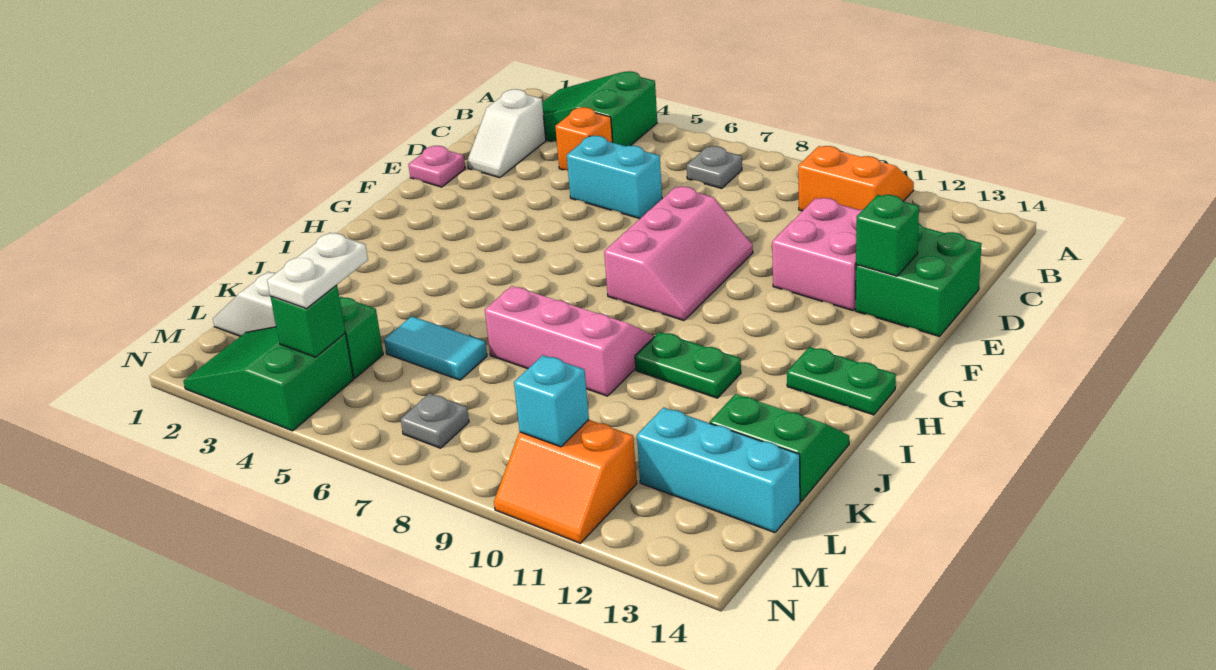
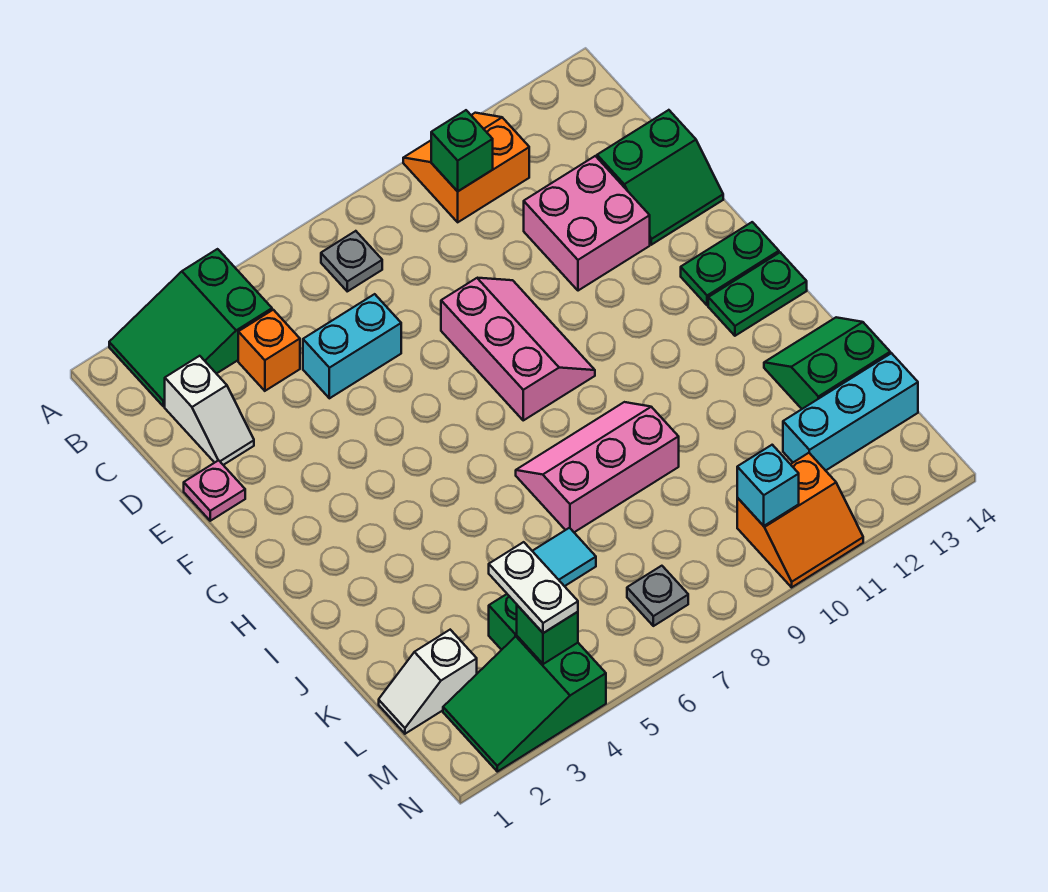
green 2x2 brick [856,224,982,337] -> green 2x2 slope [597,110,723,245]
green 1x1 brick [856,195,919,276] -> green 1x1 brick moved to [431,110,493,191]
green 1x2 plate [635,332,741,398] -> green 1x2 plate moved to [681,222,779,305]

